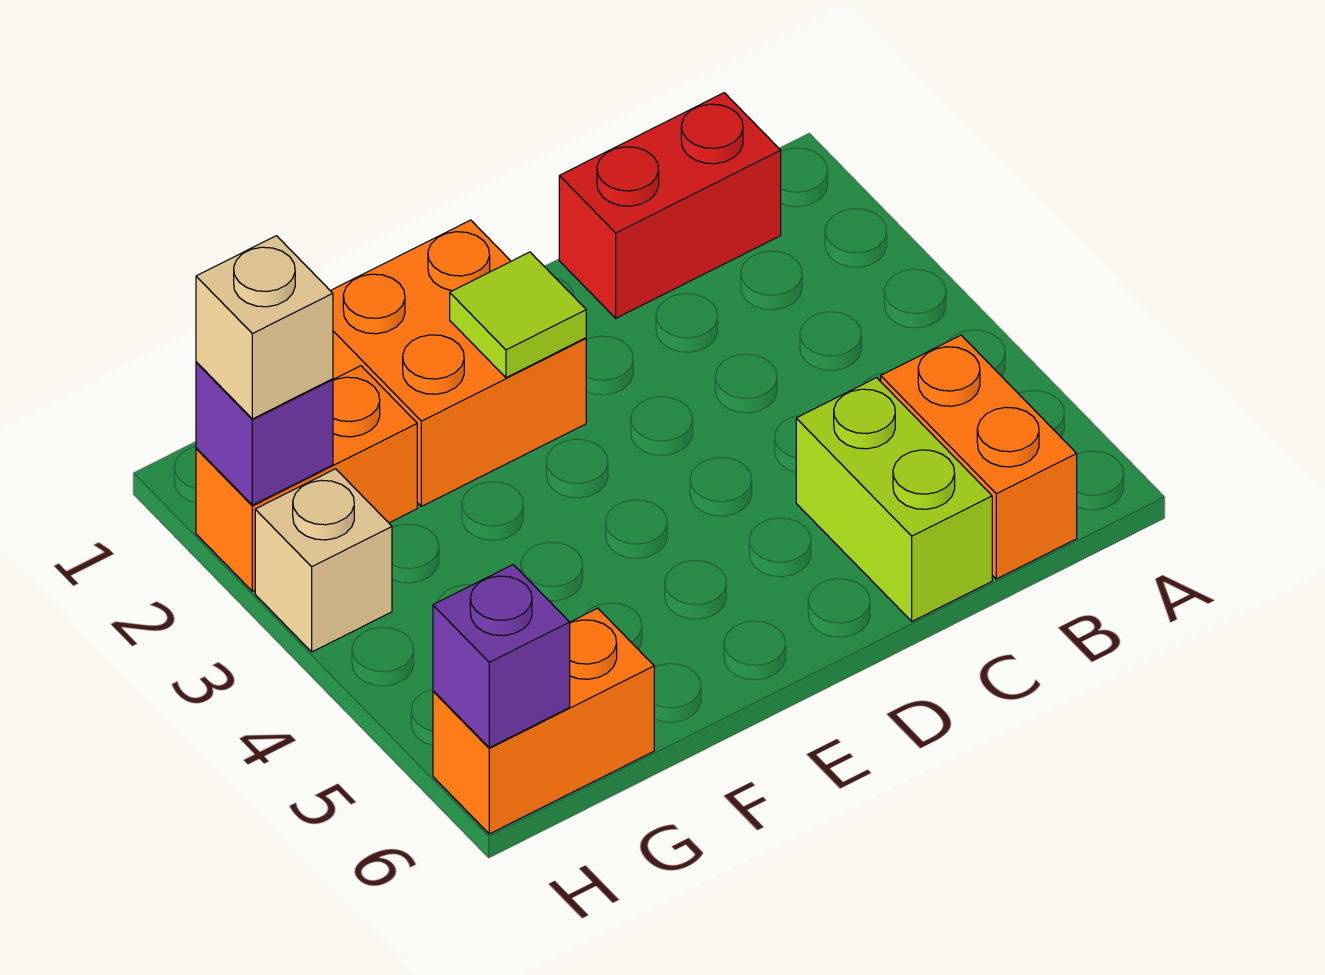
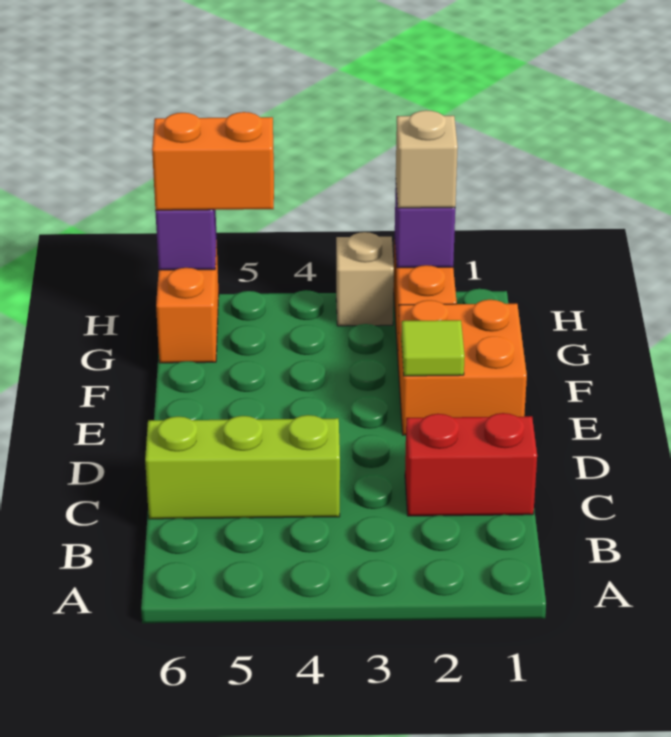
red 1x2 brick [559,93,781,318] -> red 1x2 brick turned to [405,413,537,516]
orange 1x2 brick [881,335,1077,579] -> orange 1x2 brick moved to [152,112,274,210]
lime 1x2 brick [796,378,992,621] -> lime 1x3 brick [145,415,340,519]

